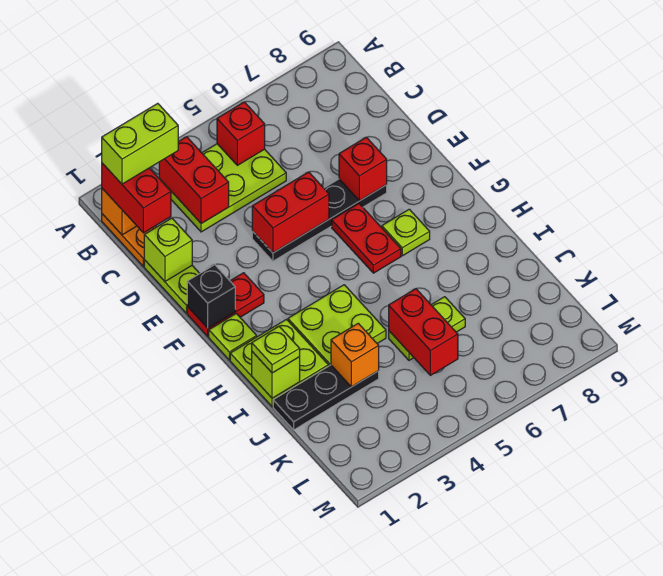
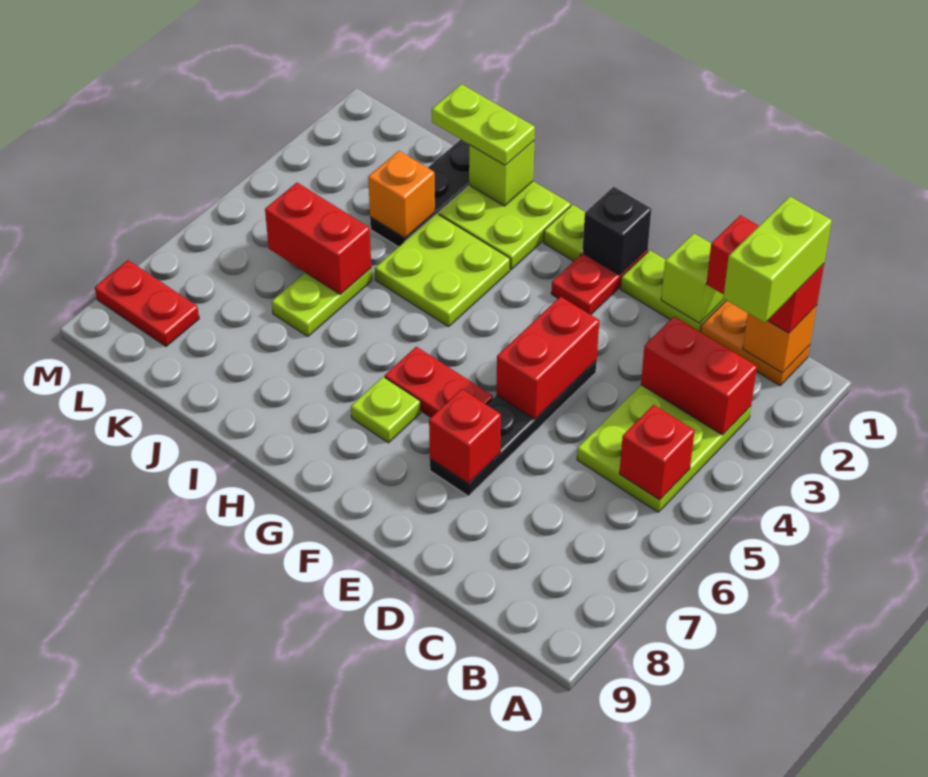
lime 1x1 plate [252,326,300,373] -> lime 1x2 plate [432,84,535,165]
none -> red 1x2 plate [95,260,199,346]

